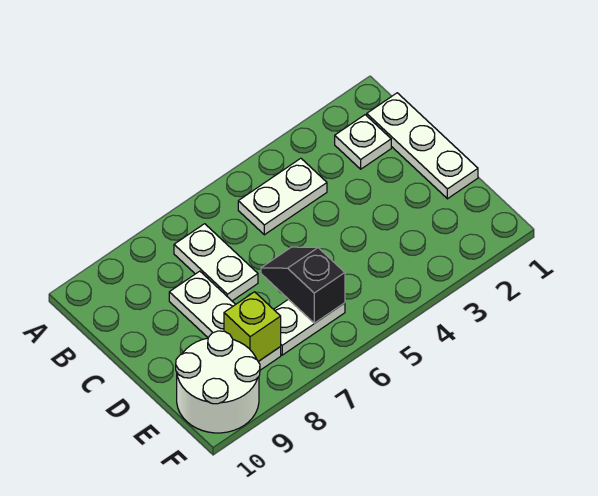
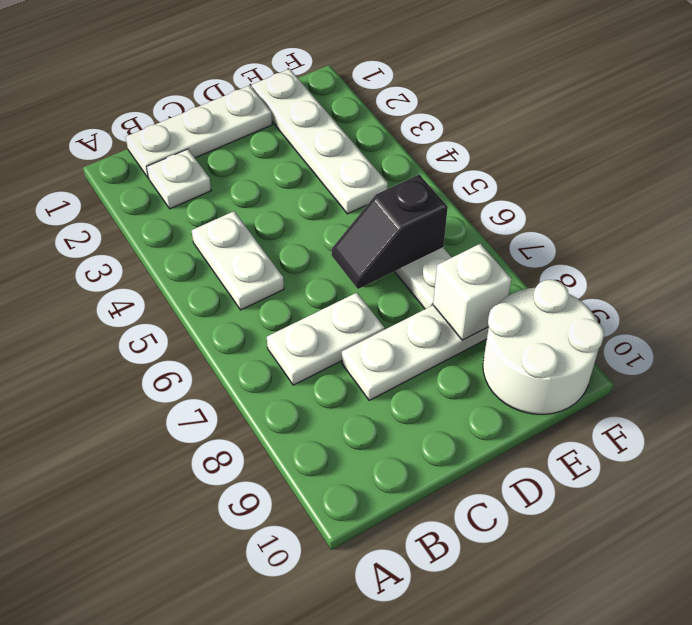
none -> white 1x4 plate [252,69,388,214]
lime 1x1 brick [224,292,281,361] -> white 1x1 brick [433,244,511,340]

